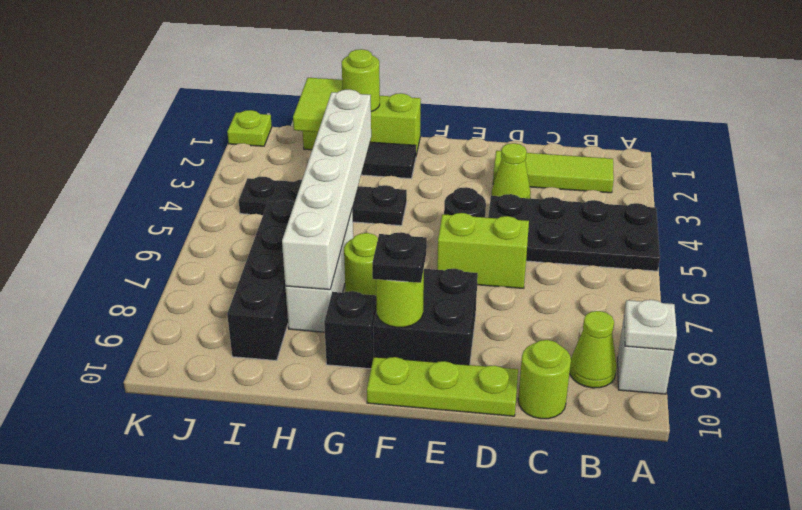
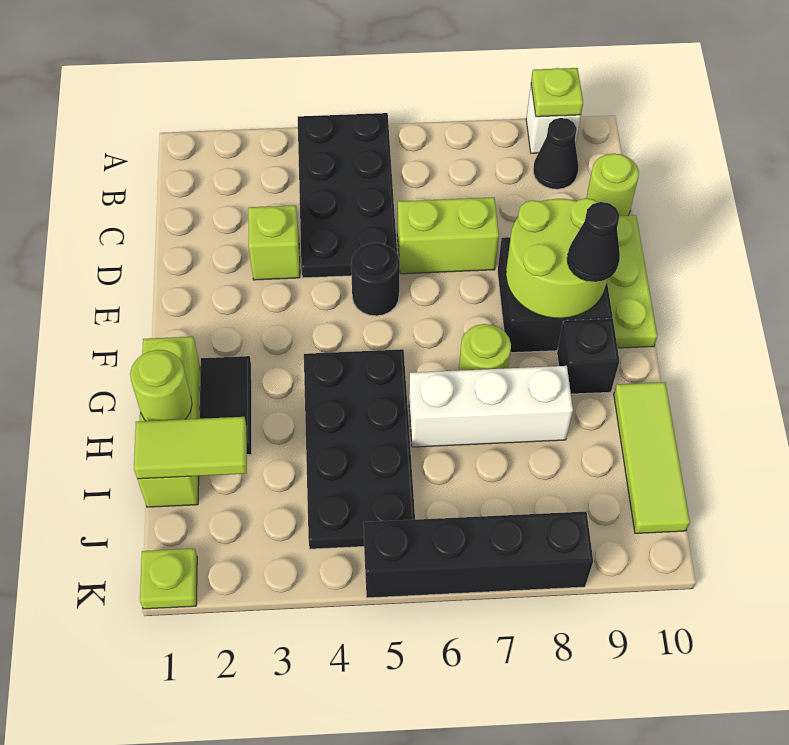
white 1x1 plate [624,300,677,350] -> lime 1x1 plate [531,68,583,117]
lime 1x3 tile [493,151,614,193] -> lime 1x3 tile moved to [614,382,690,533]
lime 1x1 cone [570,311,617,388] -> black 1x1 cone [533,118,578,189]
lime 1x1 cone [492,143,531,198] -> lime 1x1 brick [248,205,300,280]
lime 1x2 brick [437,213,529,288] -> lime 1x2 brick turned to [397,197,499,274]
lime 1x1 round brick [376,270,424,327] -> lime 2x2 round brick [506,198,607,318]
black 1x1 plate [372,232,427,283] -> black 1x1 cone [567,202,620,282]
black 1x4 plate [239,177,407,226] -> black 2x4 plate [304,349,415,549]
white 1x6 brick [282,89,371,290] -> none
black 1x4 brick [227,200,294,361] -> black 1x4 brick moved to [363,512,593,598]

